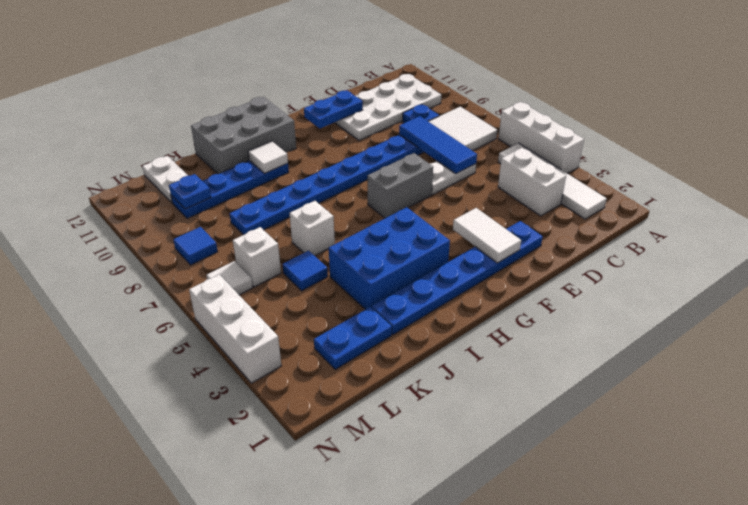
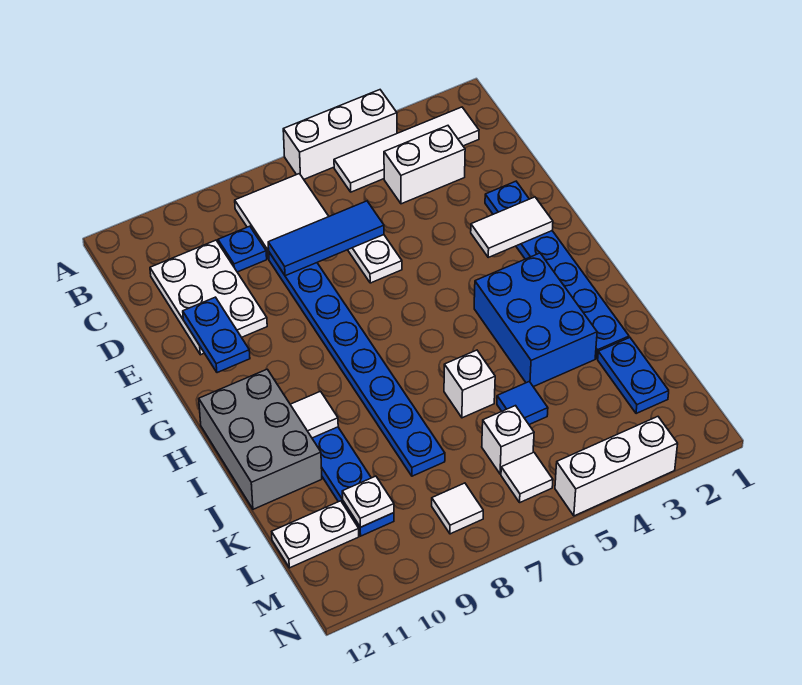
white 2x4 plate [335,74,441,140] -> white 2x3 plate [150,240,267,355]
grey 1x2 brick [368,153,433,218] -> none
blue 1x1 plate [169,174,211,209] -> white 1x1 plate [342,476,394,527]
blue 1x1 tile [173,227,218,265] -> white 1x1 tile [432,483,483,534]

